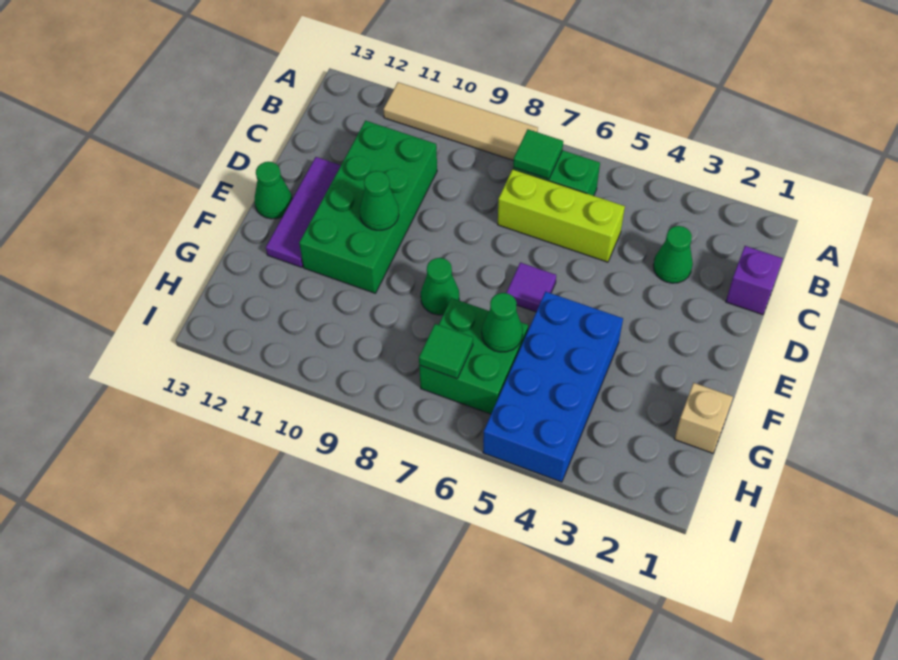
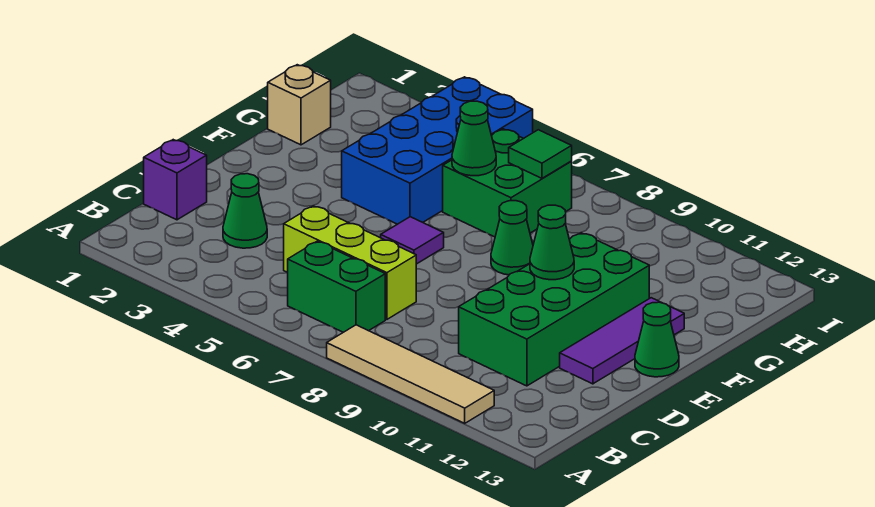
green 1x1 tile [513,129,563,179] -> none

